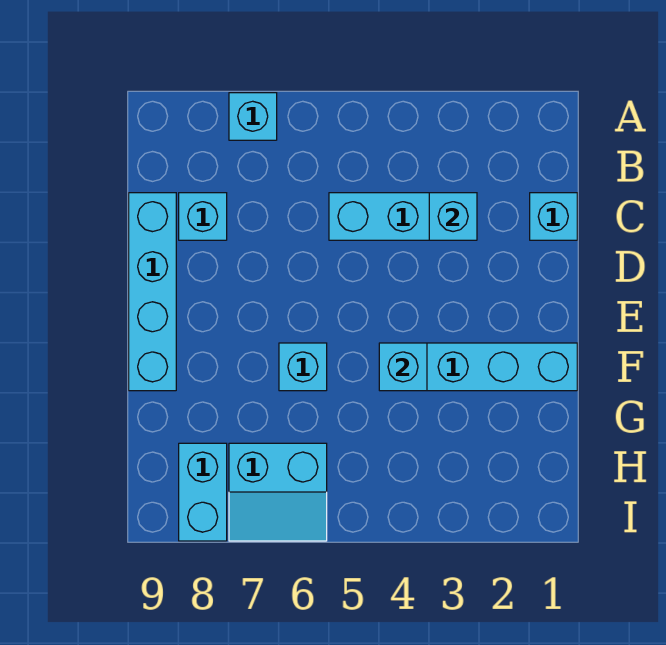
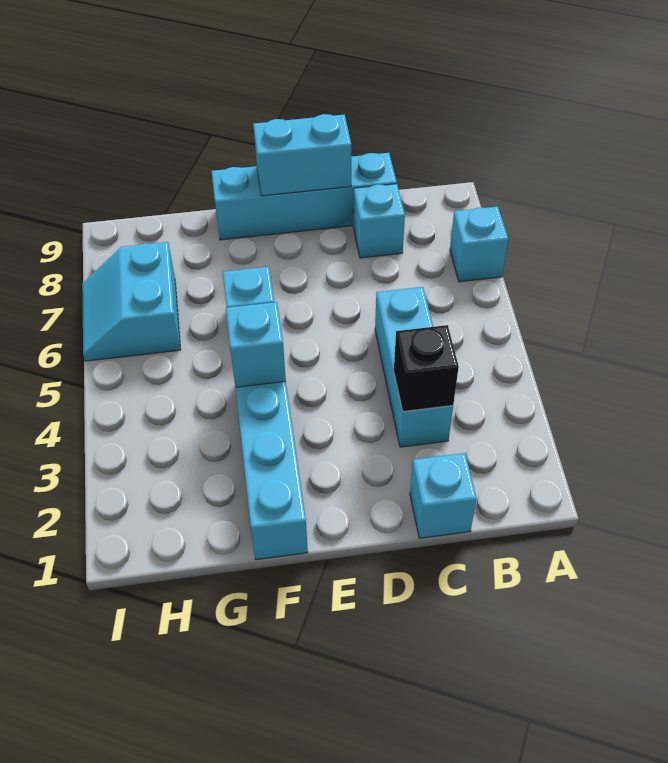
cyan 1x1 brick [429,193,477,240] -> black 1x1 brick [394,325,459,411]
cyan 1x2 brick [179,443,227,541] -> cyan 1x2 brick moved to [253,114,351,196]

